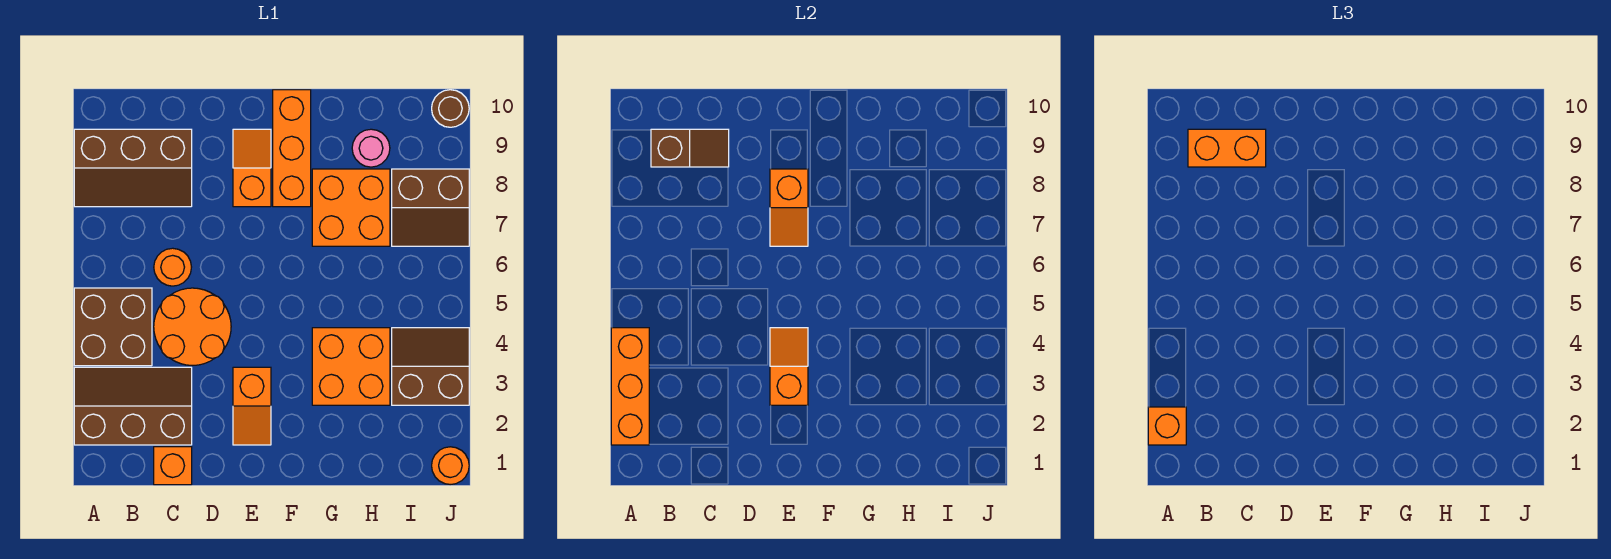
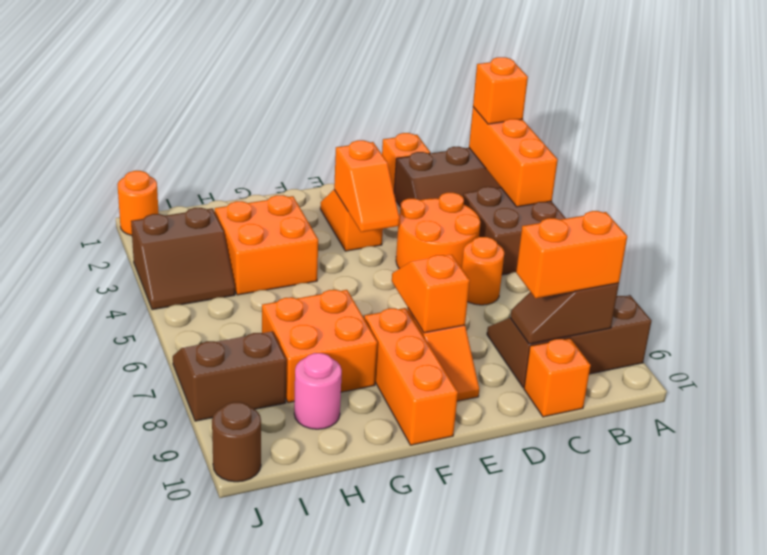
none -> orange 1x1 brick [524,338,591,417]

